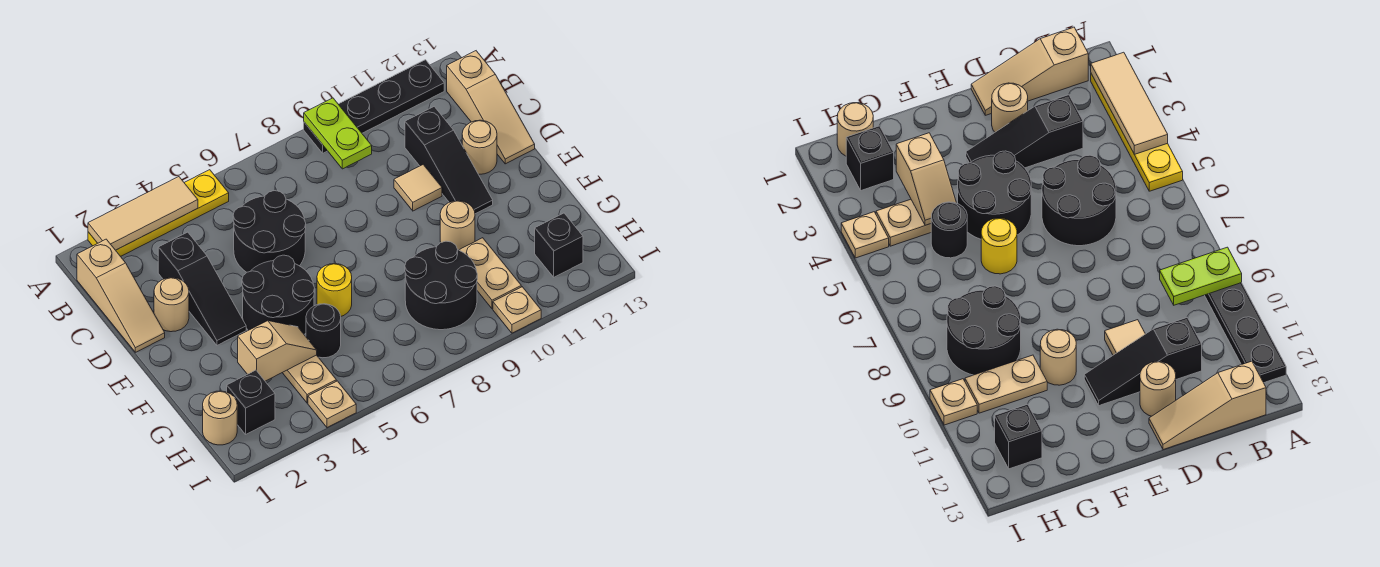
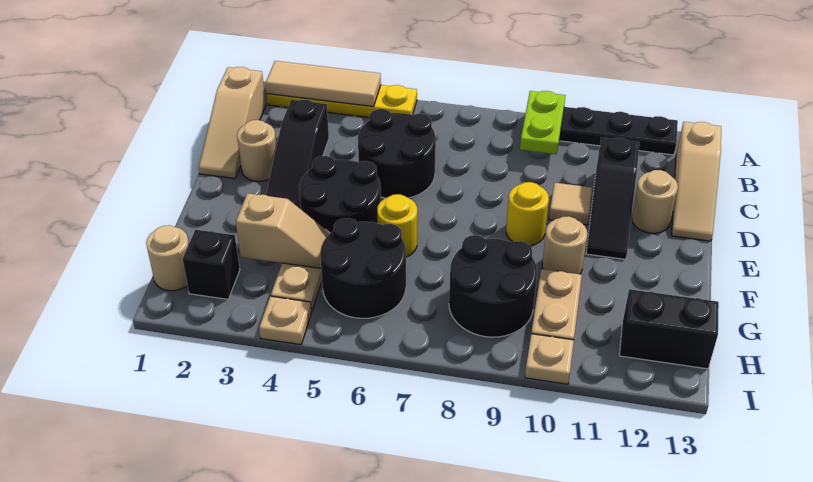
none -> yellow 1x1 round brick [506,182,549,246]
black 1x1 round brick [306,304,341,358] -> black 2x2 round brick [320,218,406,318]
black 1x1 brick [535,213,583,277] -> black 1x2 brick [620,289,719,369]

